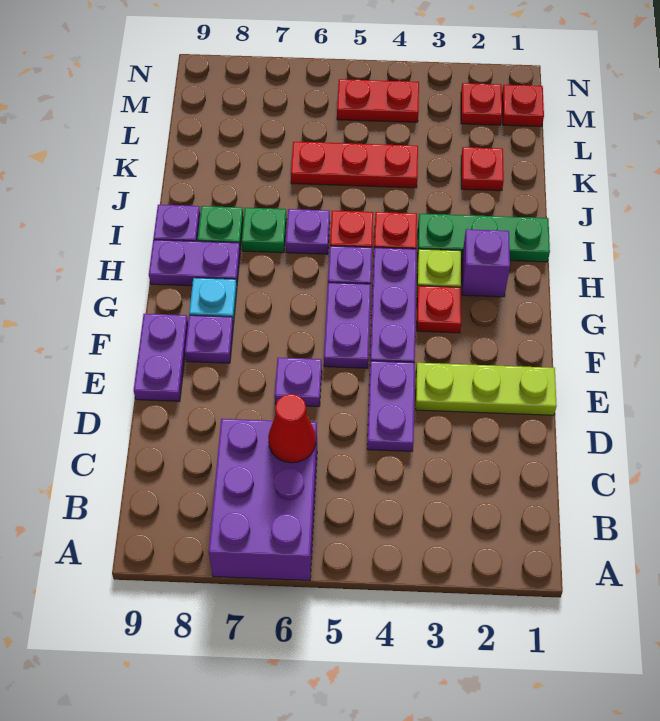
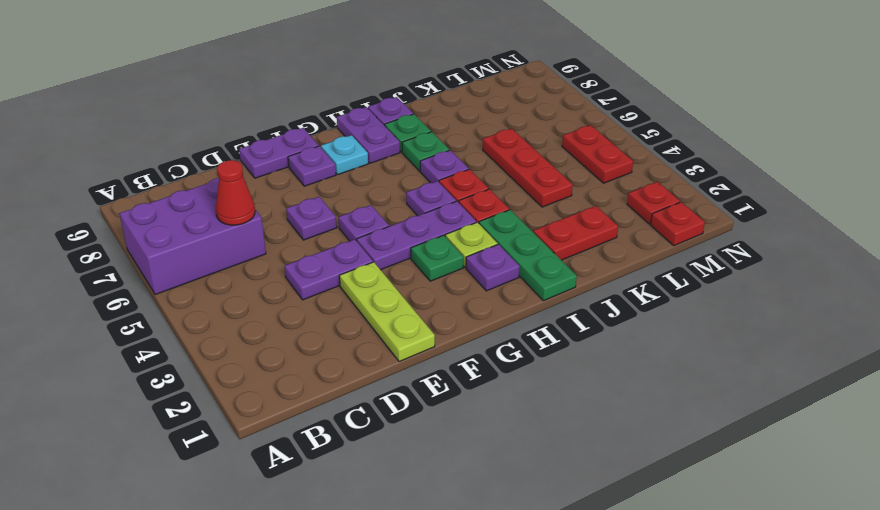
purple 1x2 plate [324,283,371,368] -> purple 1x1 plate [338,205,389,241]
red 1x1 plate [417,286,461,333] -> green 1x1 plate [411,235,463,281]
purple 1x1 brick [462,229,510,297] -> purple 1x1 plate [466,244,520,291]
red 1x1 plate [461,147,504,191] -> red 1x2 plate [533,206,618,260]

